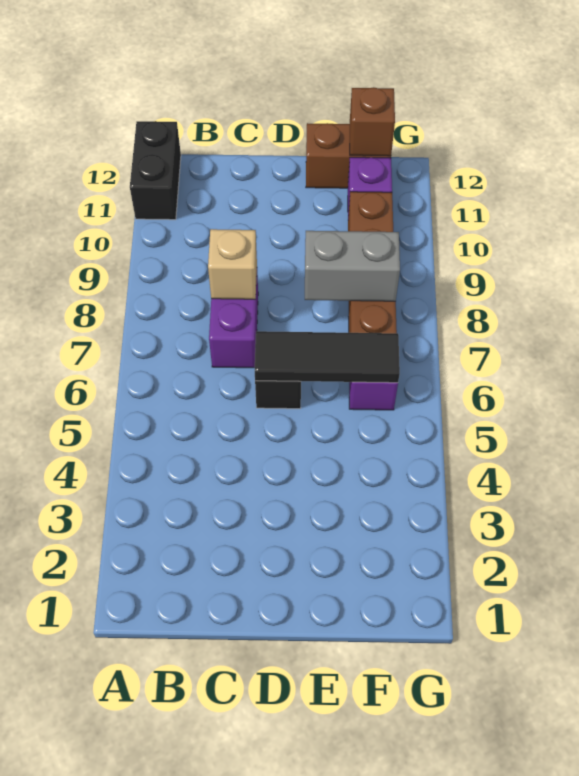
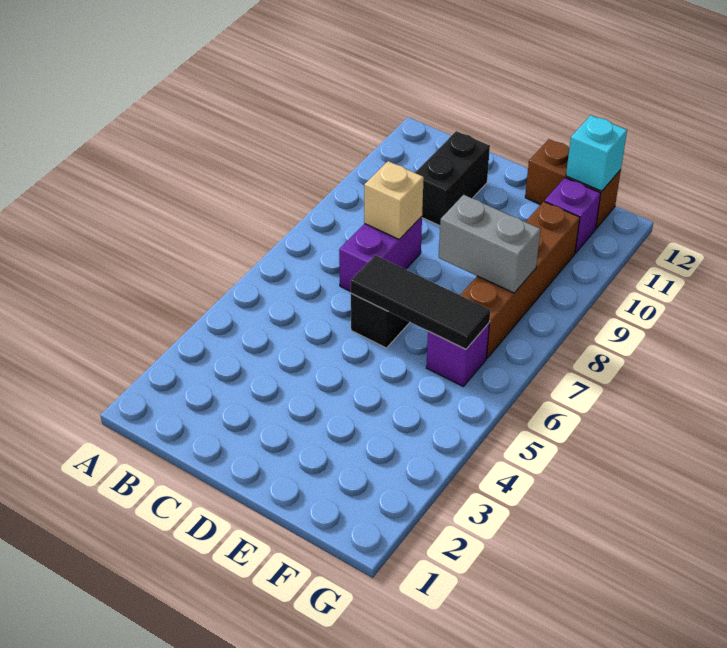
black 1x2 brick [130,121,181,220] -> black 1x2 brick moved to [415,131,490,226]
brown 1x1 brick [350,87,395,156] -> cyan 1x1 brick [566,115,627,191]

